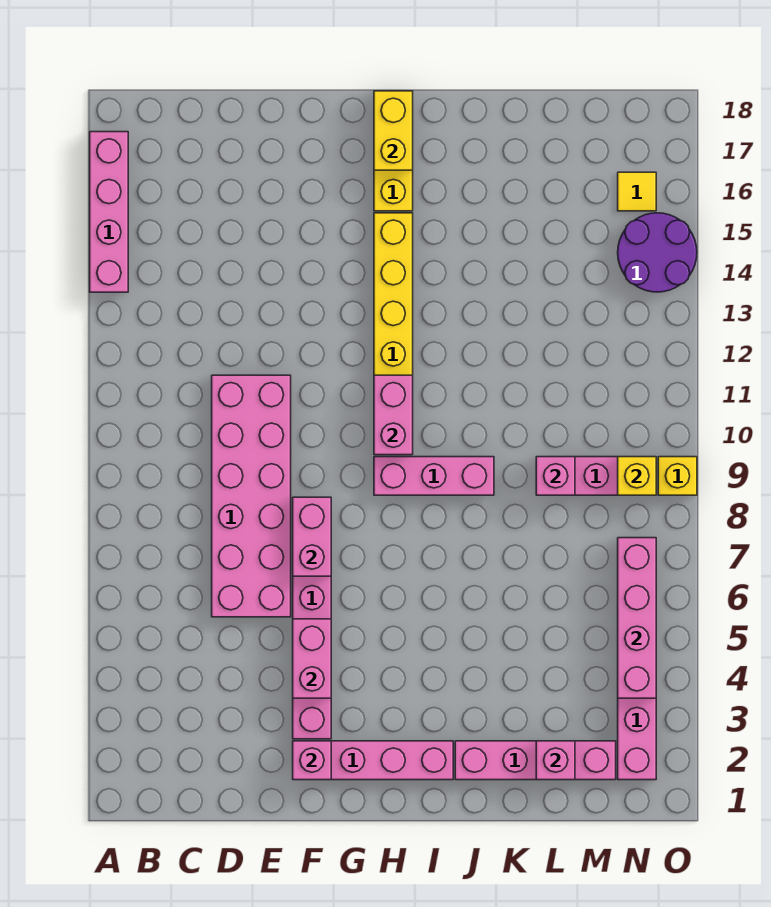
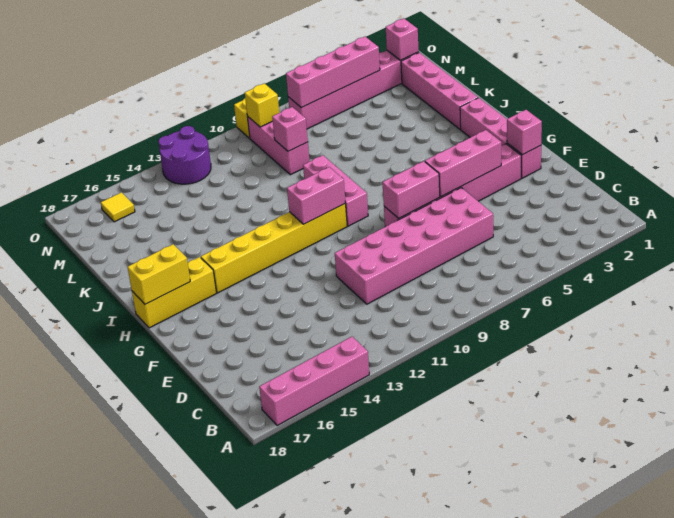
pink 1x2 brick [293,619,331,698] -> pink 1x3 brick [425,130,501,197]
pink 1x1 brick [536,741,575,780] -> pink 1x1 brick moved to [386,18,419,60]
purple 2x2 round brick [618,213,697,292] -> purple 2x2 round brick moved to [158,126,211,184]

